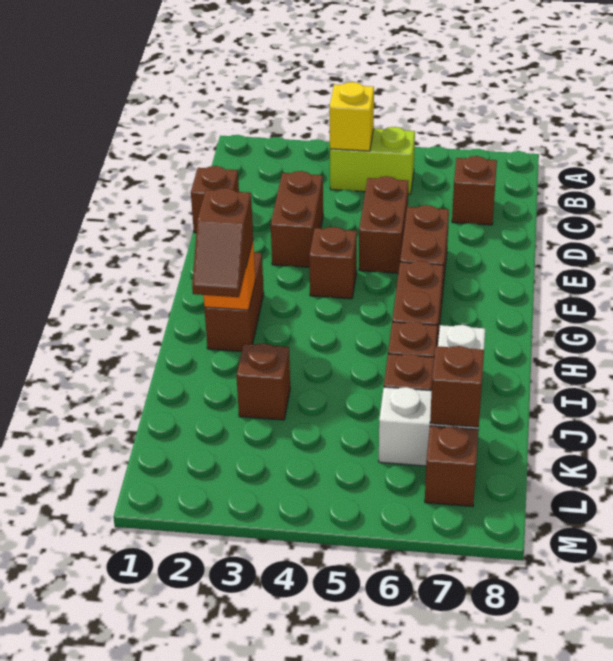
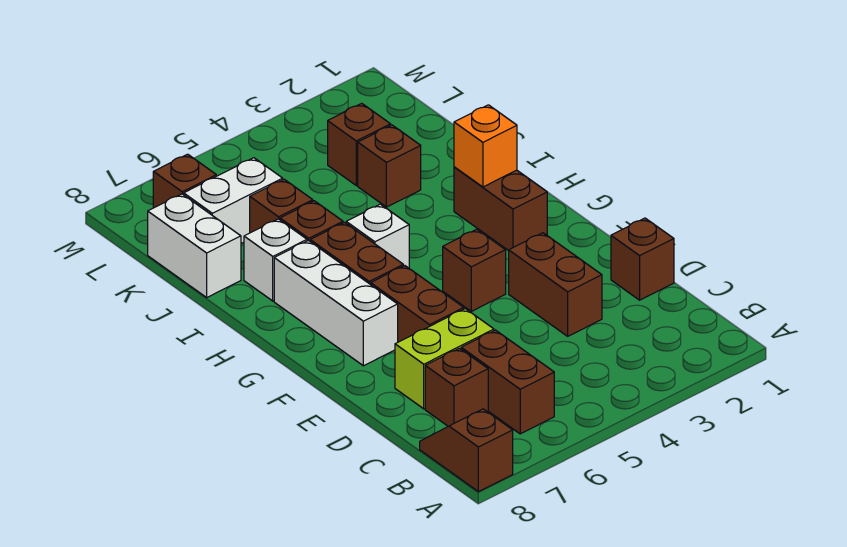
lime 1x2 brick [330,127,415,194] -> lime 1x2 brick moved to [395,309,494,409]
yellow 1x1 brick [330,82,374,151] -> none
brown 1x2 brick [359,176,408,273] -> brown 1x2 brick moved to [461,330,554,434]
none -> white 1x3 brick [274,240,398,366]
brown 1x2 slope [192,188,253,297] -> brown 1x2 slope moved to [420,409,513,492]
none -> white 1x1 brick [346,204,409,268]
none -> white 1x2 brick [148,194,241,297]
brown 1x1 brick [430,346,484,427] -> brown 1x1 brick moved to [328,103,391,185]

